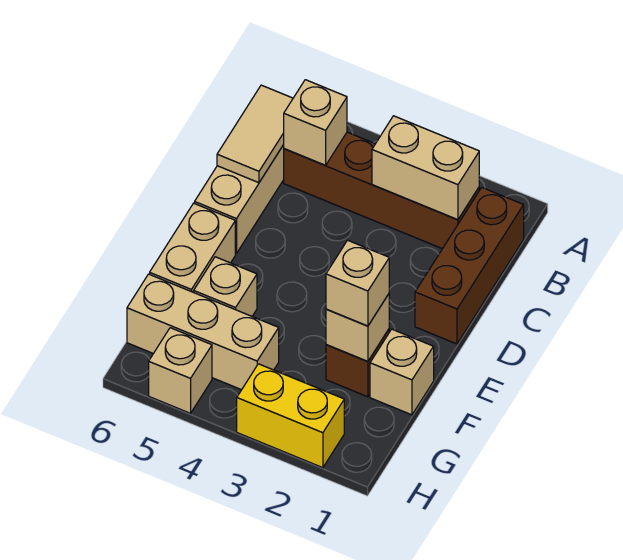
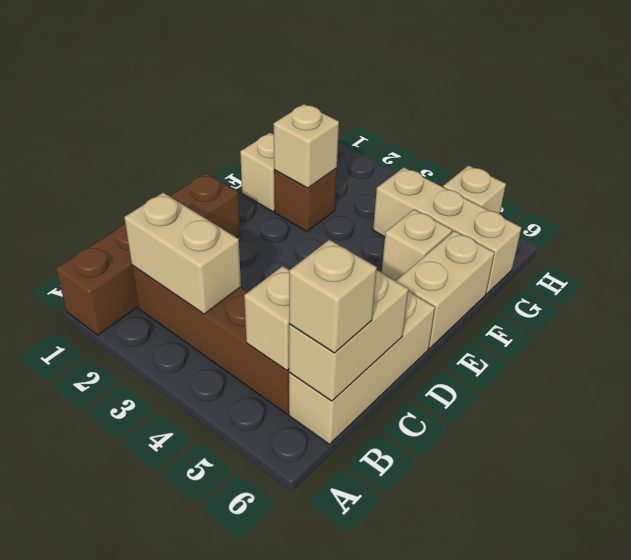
brown 1x3 brick [415,188,524,344] -> brown 1x4 brick [56,173,240,335]
tan 1x2 tile [217,85,293,183] -> tan 1x2 brick [289,271,408,401]
tan 1x1 brick [326,240,389,326] -> tan 1x1 brick moved to [289,240,377,353]
yellow 1x2 brick [237,364,344,468] -> none

